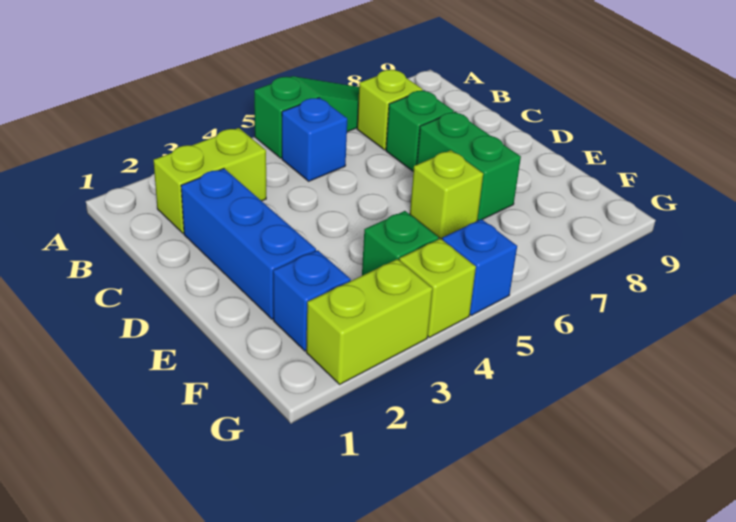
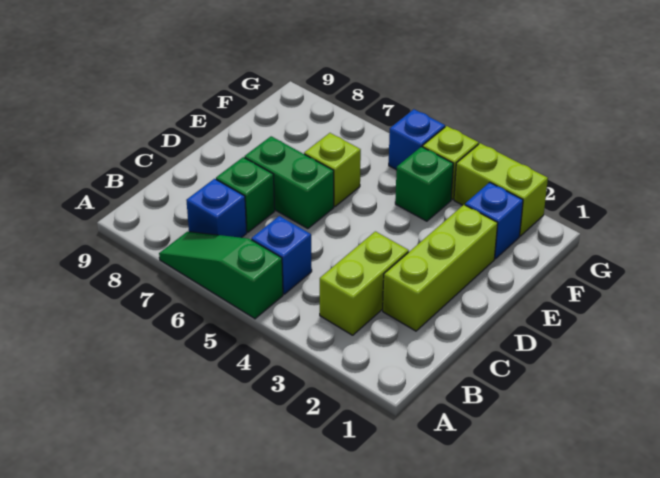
lime 1x2 brick [153,128,266,233] -> lime 1x2 brick turned to [320,231,409,335]
lime 1x1 brick [357,70,423,150] -> blue 1x1 brick [186,179,247,238]
blue 1x3 brick [181,169,316,319] -> lime 1x3 brick [383,205,498,331]
green 1x2 brick [417,112,521,221] -> green 1x2 brick turned to [245,136,334,229]

